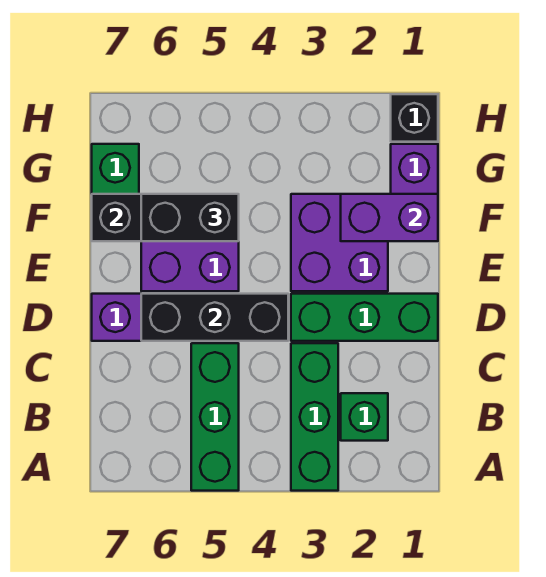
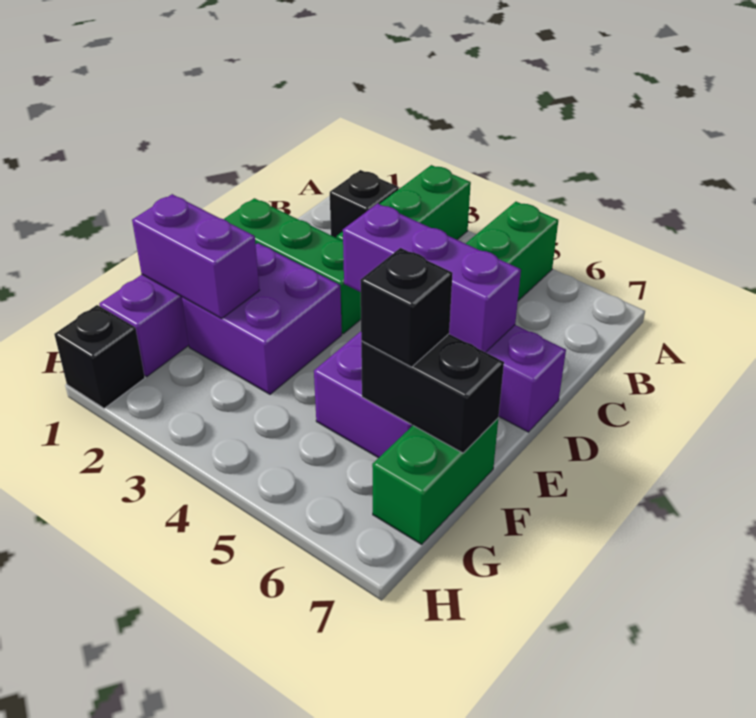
green 1x1 brick [341,393,388,441] -> black 1x1 brick [330,170,399,238]
black 1x3 brick [141,294,288,341] -> purple 1x3 brick [343,203,521,352]
black 1x2 brick [141,194,239,241] -> black 1x1 brick [360,248,453,367]

